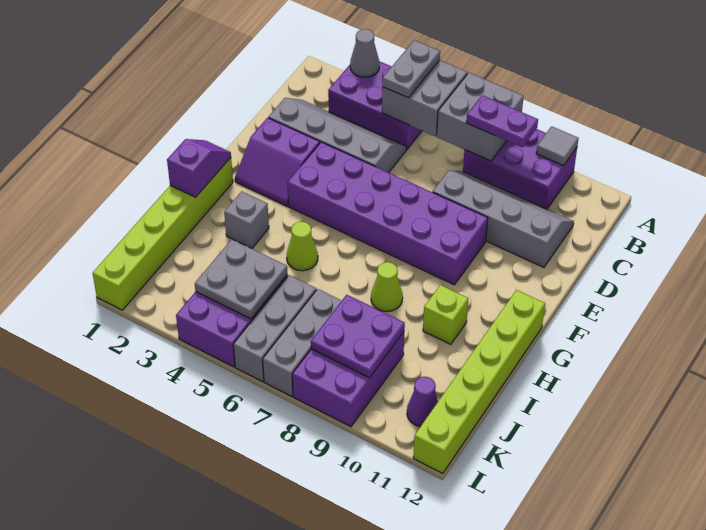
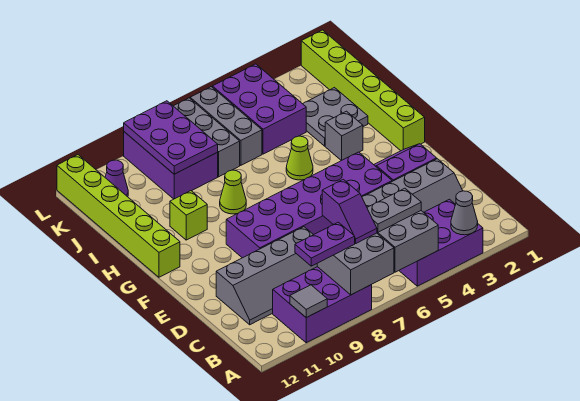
grey 1x2 plate [382,40,440,98] -> grey 1x2 plate turned to [367,188,421,232]
purple 1x2 slope [167,139,231,197] -> purple 1x2 slope moved to [322,179,377,243]
grey 2x2 plate [195,239,287,319] -> grey 2x2 plate moved to [303,88,368,146]
purple 2x2 plate [311,295,405,378] -> purple 2x3 plate [124,101,218,174]

